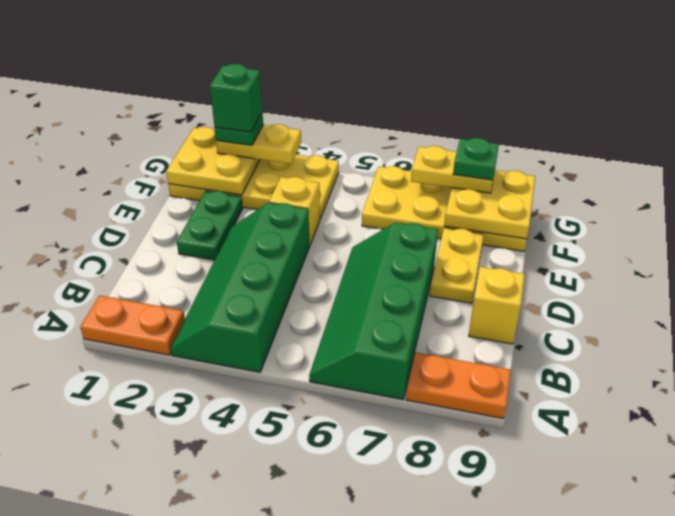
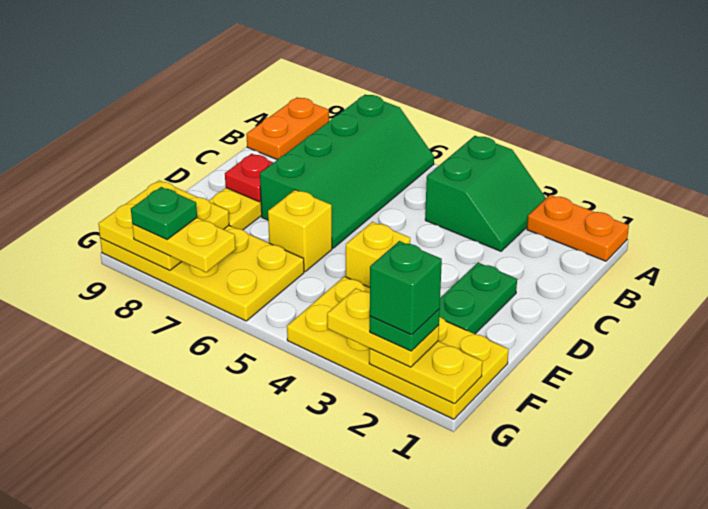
green 2x4 slope [170,203,310,372] -> green 2x2 slope [425,136,546,251]
orange 1x2 plate [406,352,511,419] -> orange 1x2 plate turned to [246,97,329,160]
yellow 1x1 brick [469,267,525,344] -> yellow 1x1 brick moved to [268,190,332,271]
none -> red 1x1 plate [225,154,273,202]
yellow 2x2 plate [166,127,260,195] -> yellow 1x2 plate [369,341,483,404]

